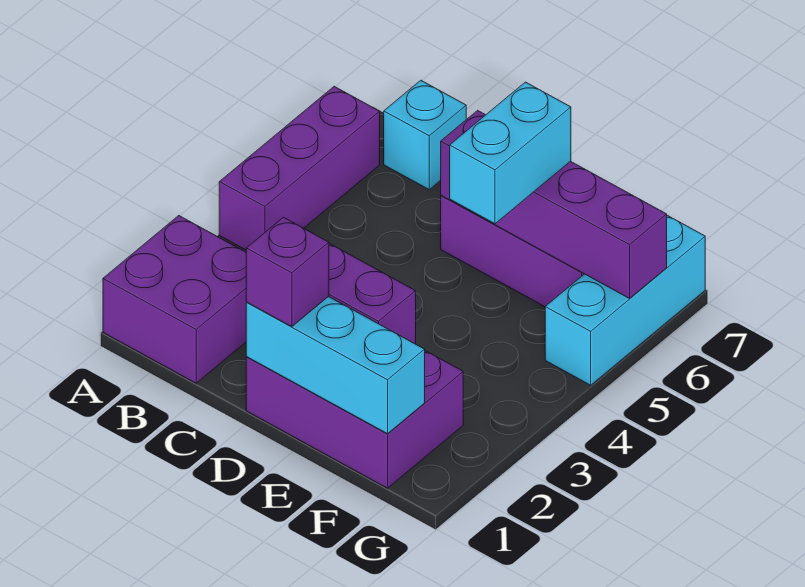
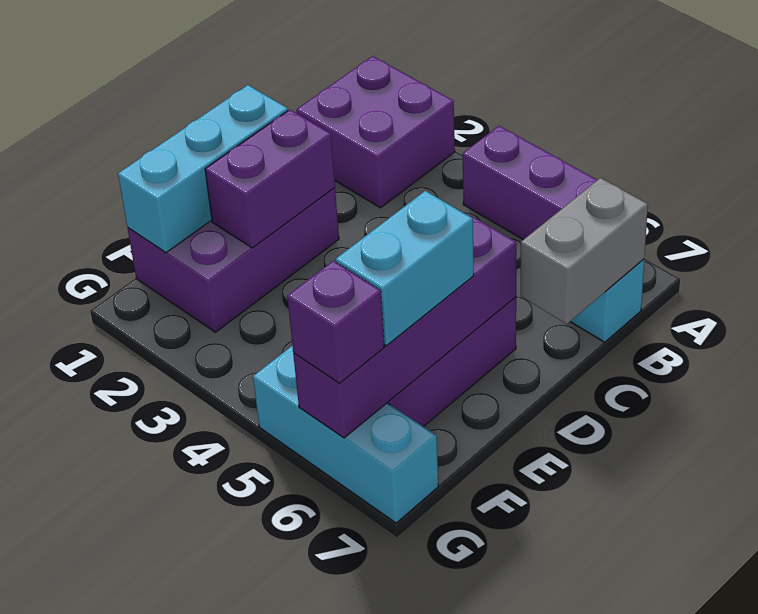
none -> grey 1x2 brick [521,178,648,324]
purple 1x1 brick [246,217,329,327] -> purple 1x1 brick moved to [287,261,384,383]
cyan 1x2 brick [450,82,571,224] -> cyan 1x2 brick turned to [335,191,474,346]

